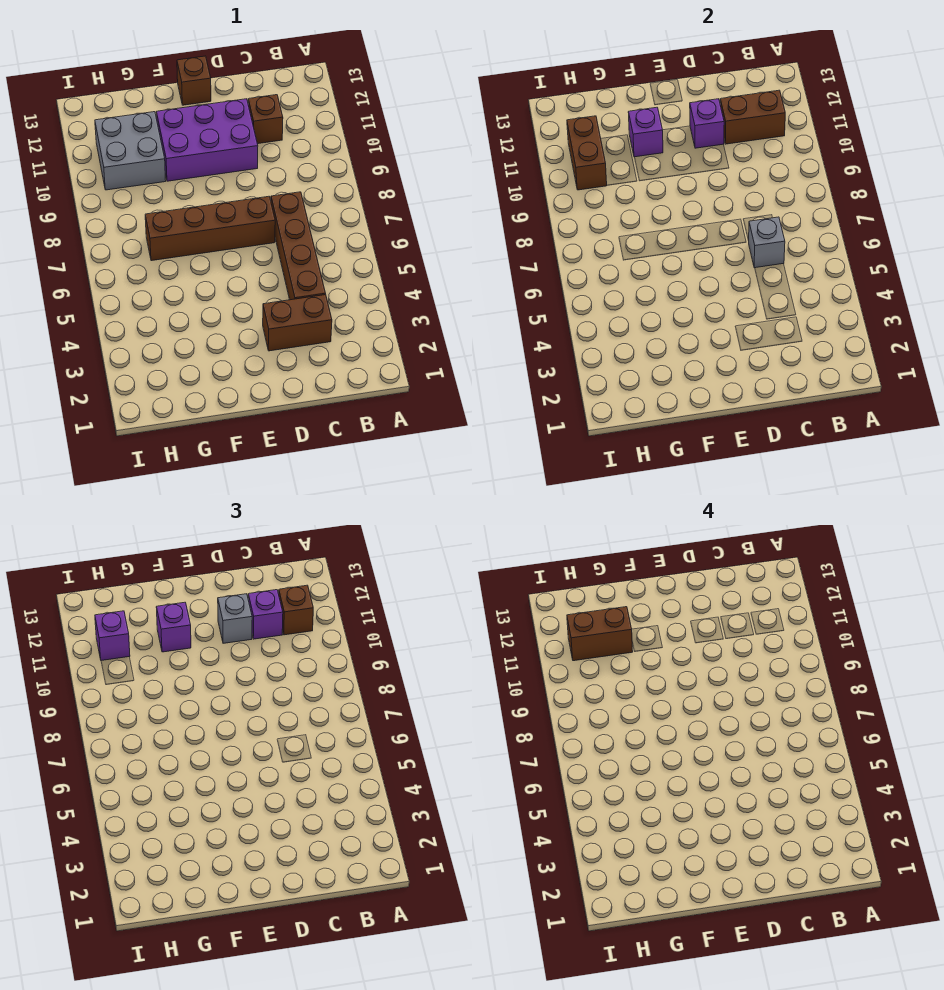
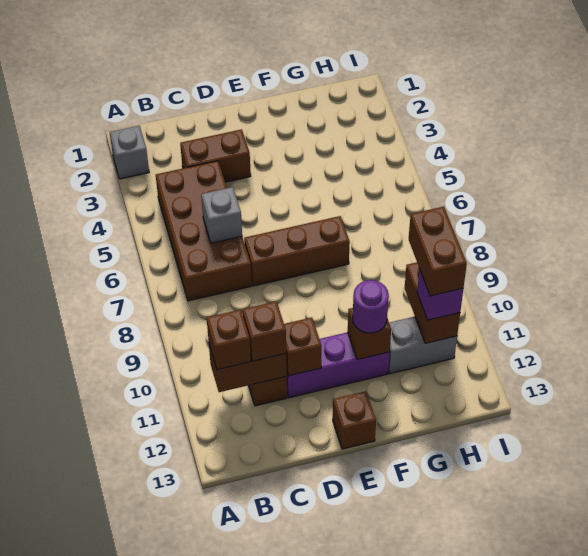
brown 1x4 brick [271,192,326,300] -> brown 2x4 brick [156,161,252,301]
purple 1x1 brick [248,590,283,639] -> brown 1x1 brick [243,301,286,361]
brown 1x4 brick [145,196,275,261] -> brown 1x3 brick [244,216,350,286]
purple 2x3 brick [156,99,258,181] -> purple 1x3 brick [286,332,390,398]
purple 1x1 brick [690,99,724,148] -> brown 1x1 brick [284,317,321,376]
grey 1x1 brick [218,594,252,643] -> grey 1x1 brick moved to [110,126,149,179]
purple 1x1 brick [628,107,663,157] -> brown 1x1 brick [348,308,391,360]
purple 1x1 brick [156,602,191,652] -> purple 1x1 round brick [353,280,389,333]
grey 2x2 brick [95,112,166,190] -> grey 1x2 brick [388,317,457,374]
brown 1x2 brick [567,607,633,661] -> brown 1x2 brick turned to [409,207,467,296]

